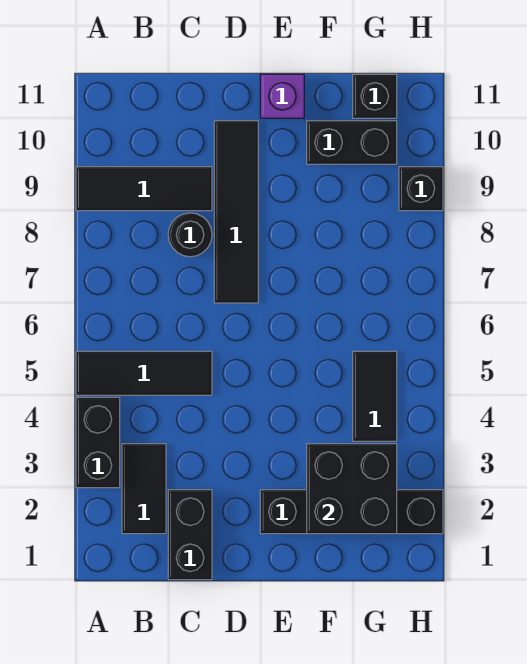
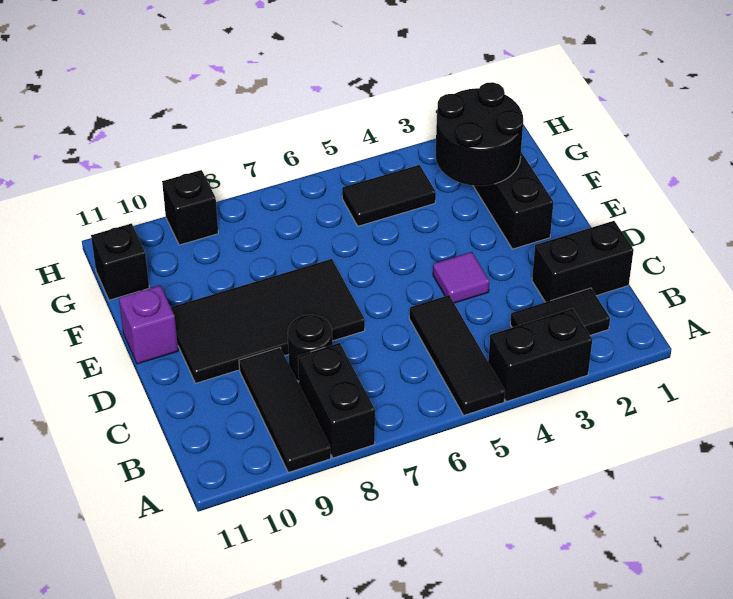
none -> purple 1x1 tile [433,252,489,303]
black 1x4 tile [214,121,258,303] -> black 2x4 tile [171,259,365,383]
black 2x2 brick [307,444,397,534] -> black 2x2 round brick [436,82,523,186]
black 1x2 brick [307,121,397,164] -> black 1x2 brick moved to [298,343,375,458]

